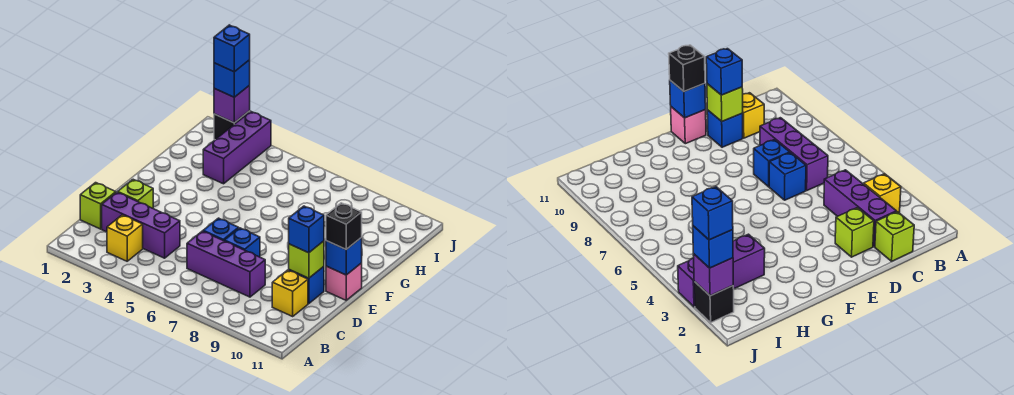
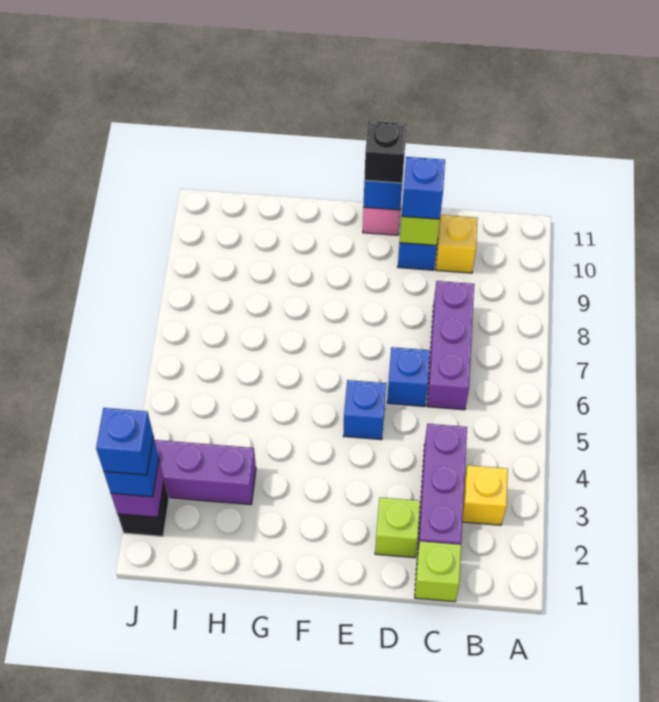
blue 1x1 brick [224,228,260,257] -> blue 1x1 brick moved to [344,380,386,440]

